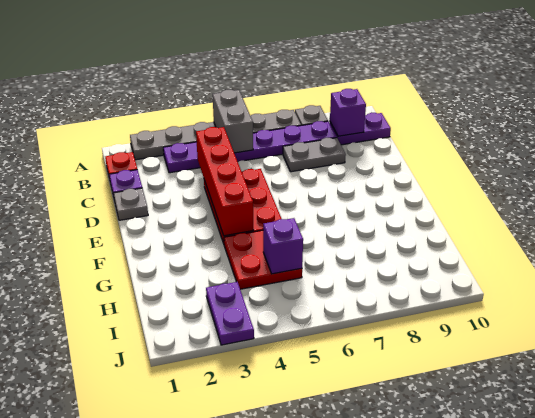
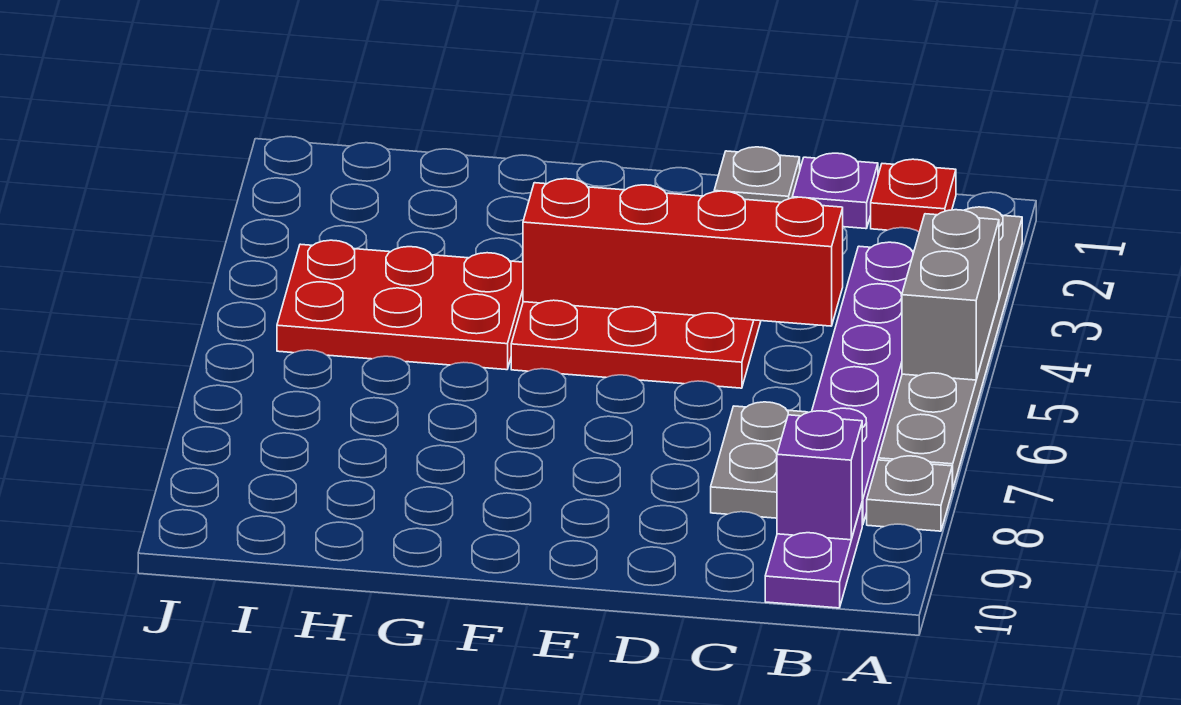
grey 1x2 brick [213,90,253,153] -> grey 1x2 brick turned to [902,210,999,380]
red 2x2 plate [224,230,302,289] -> red 2x3 plate [277,240,523,370]
purple 1x1 brick [263,218,303,274] -> none
purple 1x2 plate [206,282,254,345] -> none

